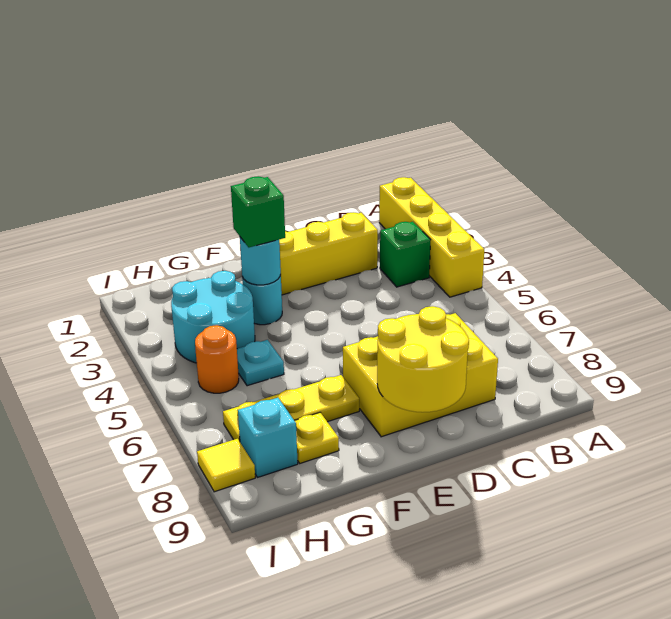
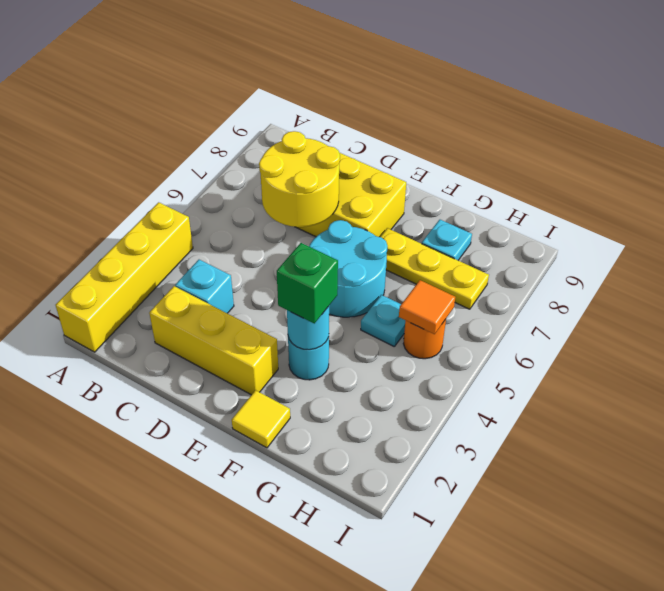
green 1x1 brick [380,222,430,287] -> none
yellow 2x2 round brick [377,306,469,412] -> yellow 2x2 round brick moved to [259,131,340,227]
cyan 2x2 round brick [171,271,255,363] -> cyan 2x2 round brick moved to [309,220,387,317]
yellow 1x1 plate [294,413,339,463] -> cyan 1x1 plate [422,220,472,260]
none -> orange 1x1 tile [399,280,455,334]
cyan 1x1 brick [238,398,298,477] -> cyan 1x1 brick moved to [175,260,234,313]
yellow 1x1 tile [197,439,255,492] -> yellow 1x1 tile moved to [232,390,290,448]

